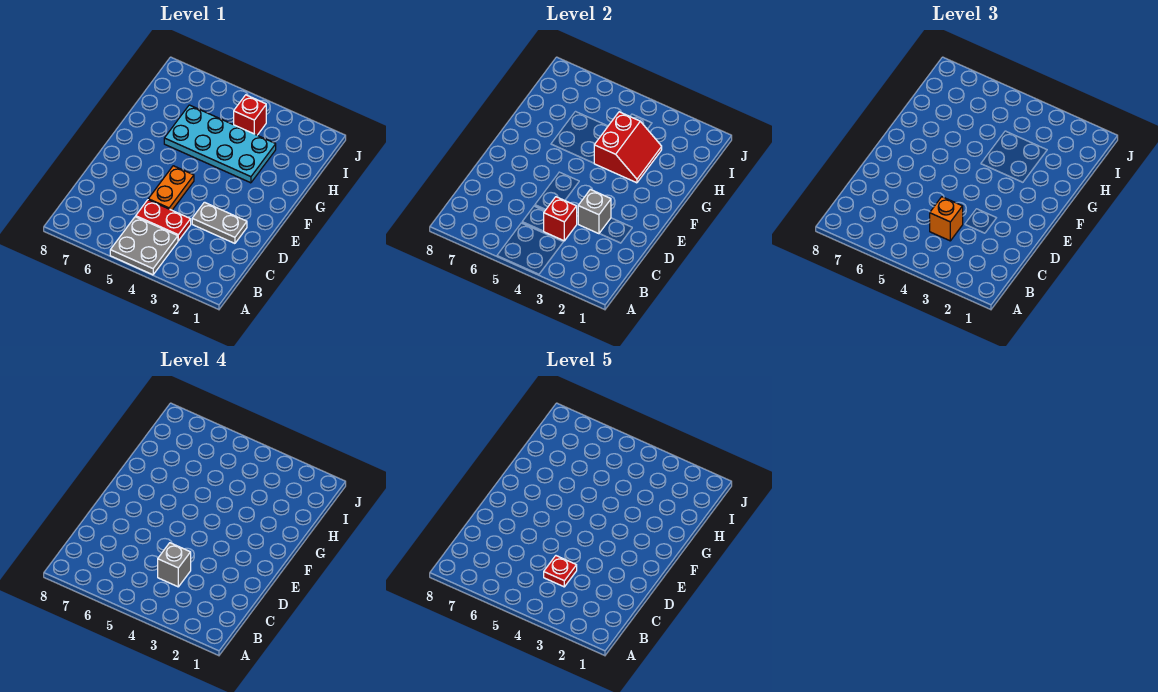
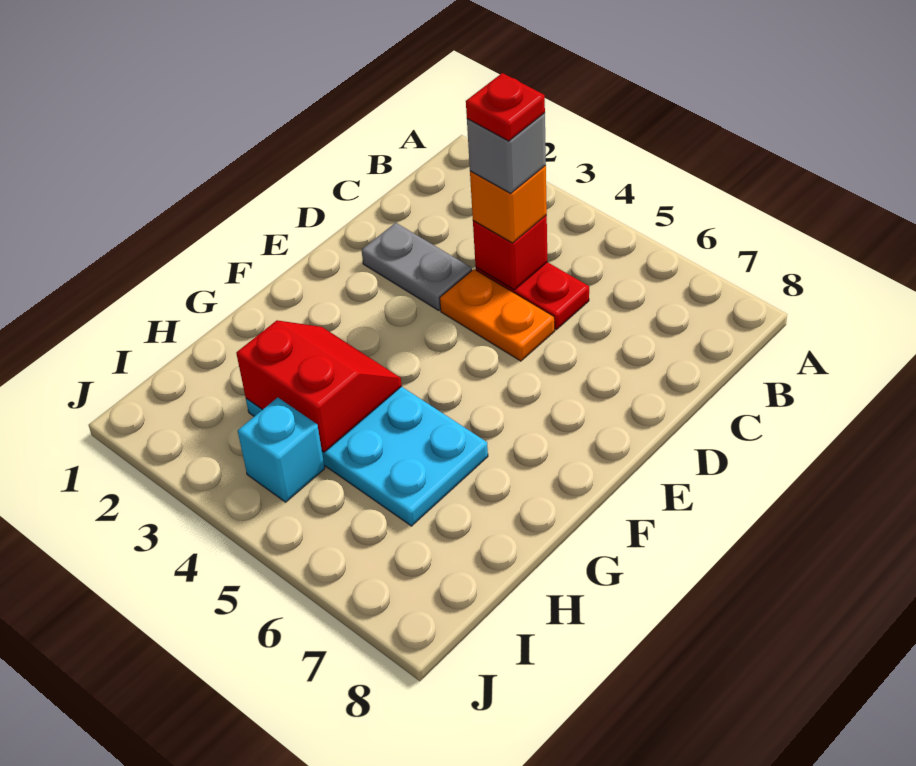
grey 2x2 plate [110,217,178,275] -> none
grey 1x1 brick [578,189,611,234] -> none
orange 1x2 plate [148,166,194,210] -> orange 1x2 plate turned to [440,269,555,361]
red 2x2 slope [594,112,662,183] -> red 2x2 slope turned to [236,320,402,452]
red 1x1 brick [234,95,266,135] -> cyan 1x1 brick [238,398,325,502]

